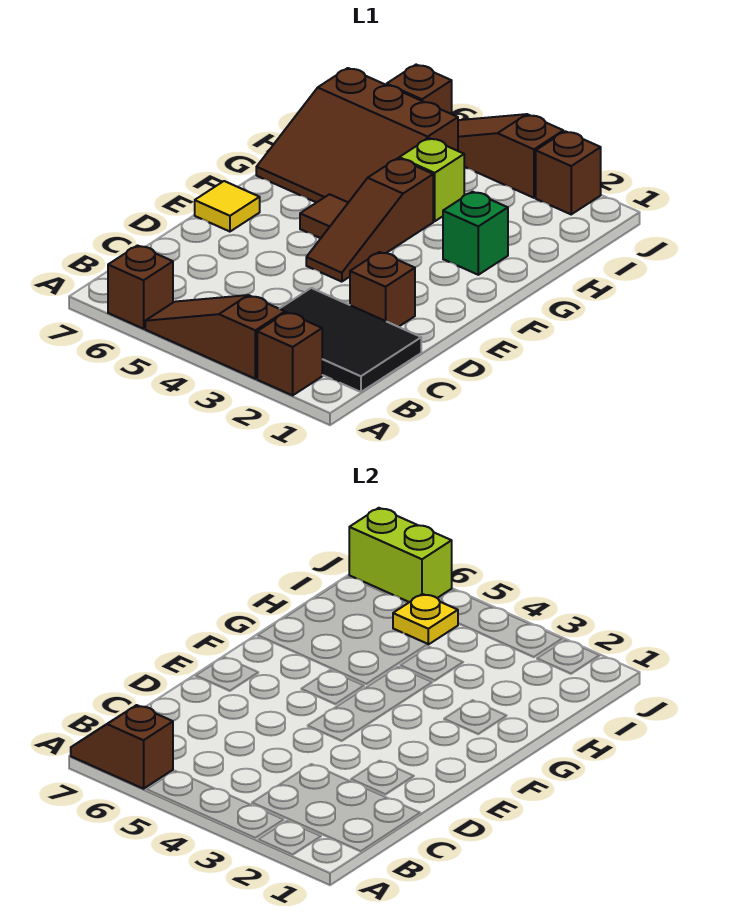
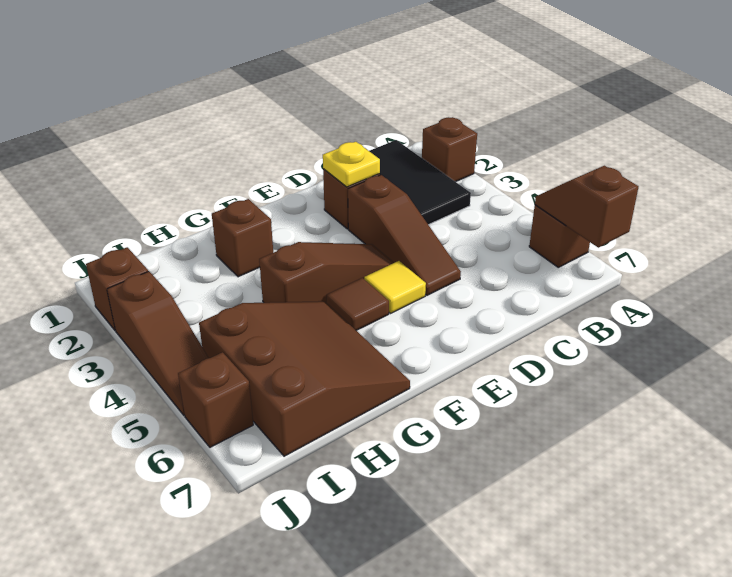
brown 1x3 slope [145,295,285,379] -> brown 1x3 slope moved to [348,175,461,295]
brown 1x2 slope [71,705,173,789] -> brown 1x2 slope turned to [535,166,638,248]
yellow 1x1 tile [195,181,260,232] -> yellow 1x1 tile moved to [364,261,426,313]
green 1x1 brick [443,192,508,275] -> brown 1x1 brick [212,199,273,277]
lime 1x1 brick [399,138,464,221] -> none
yellow 1x1 plate [393,594,458,644] -> yellow 1x1 plate moved to [323,142,380,187]
lime 1x2 brick [349,508,452,602] -> none

